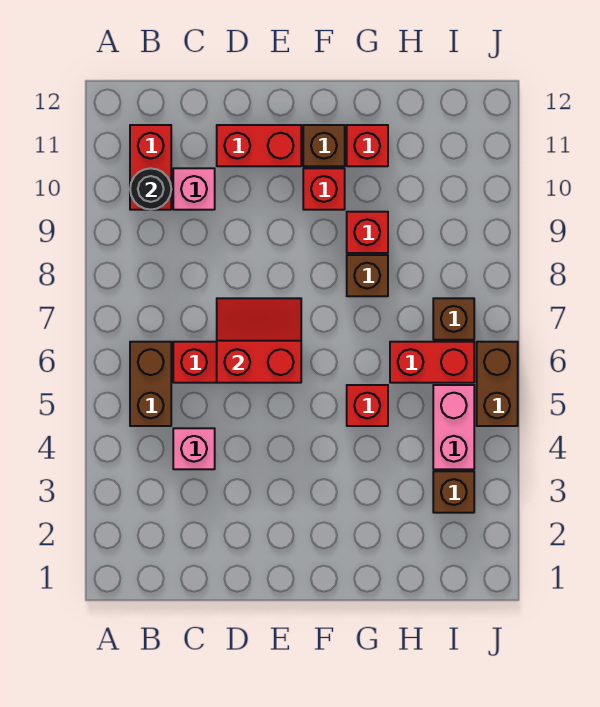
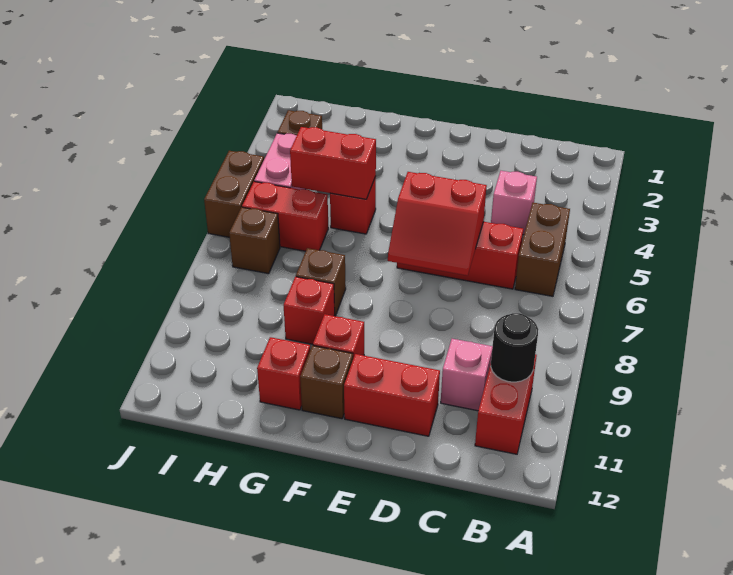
none -> red 1x2 brick [290,127,376,199]

